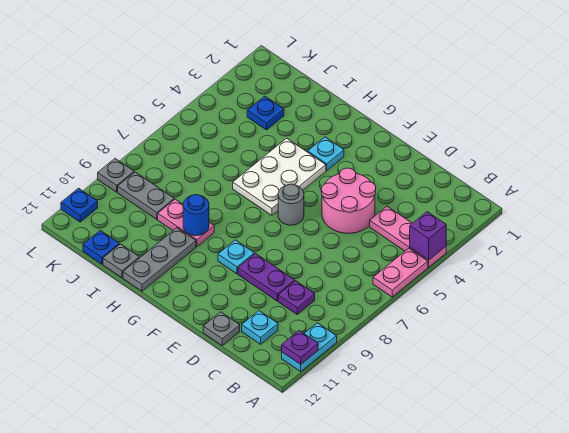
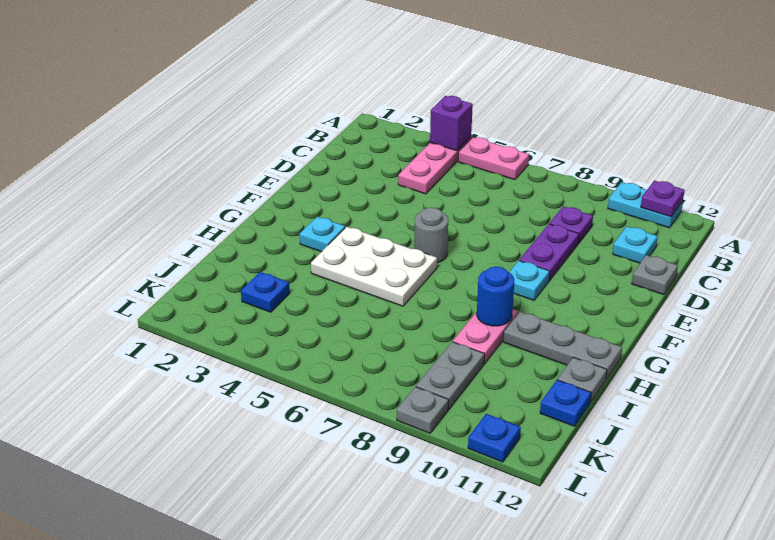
pink 2x2 round brick [321,168,376,233] -> none

